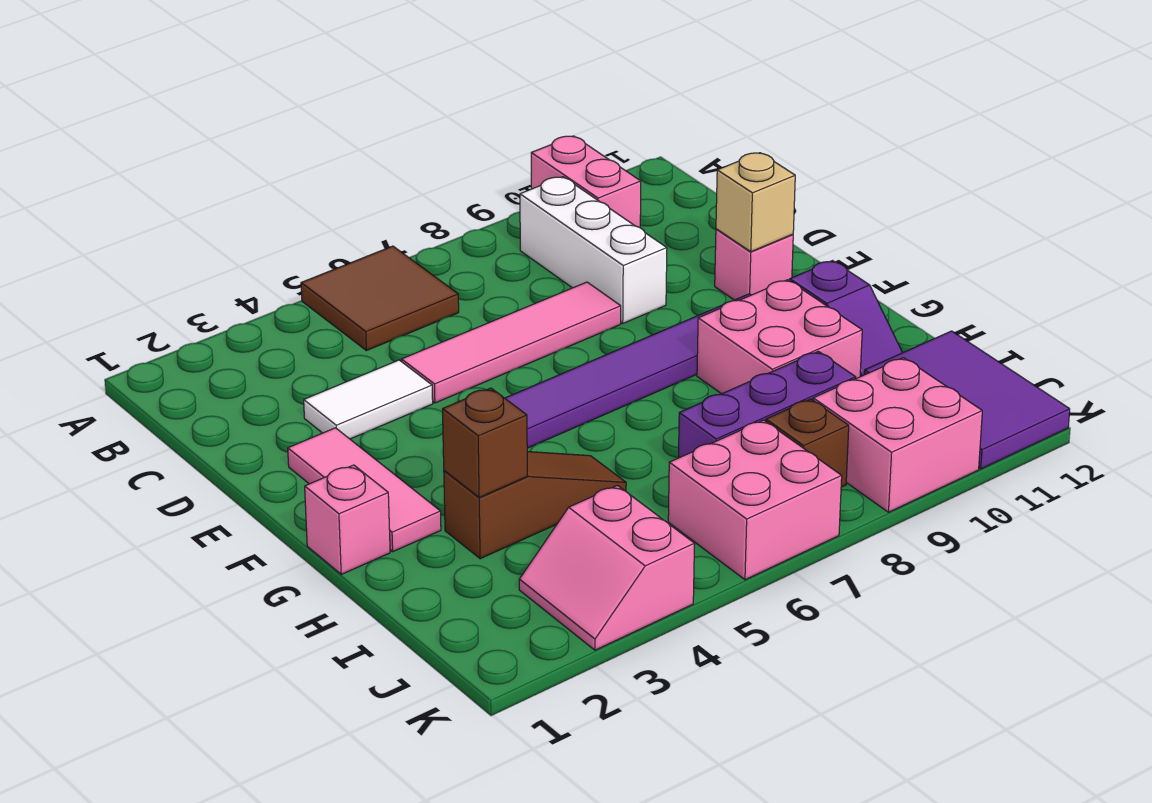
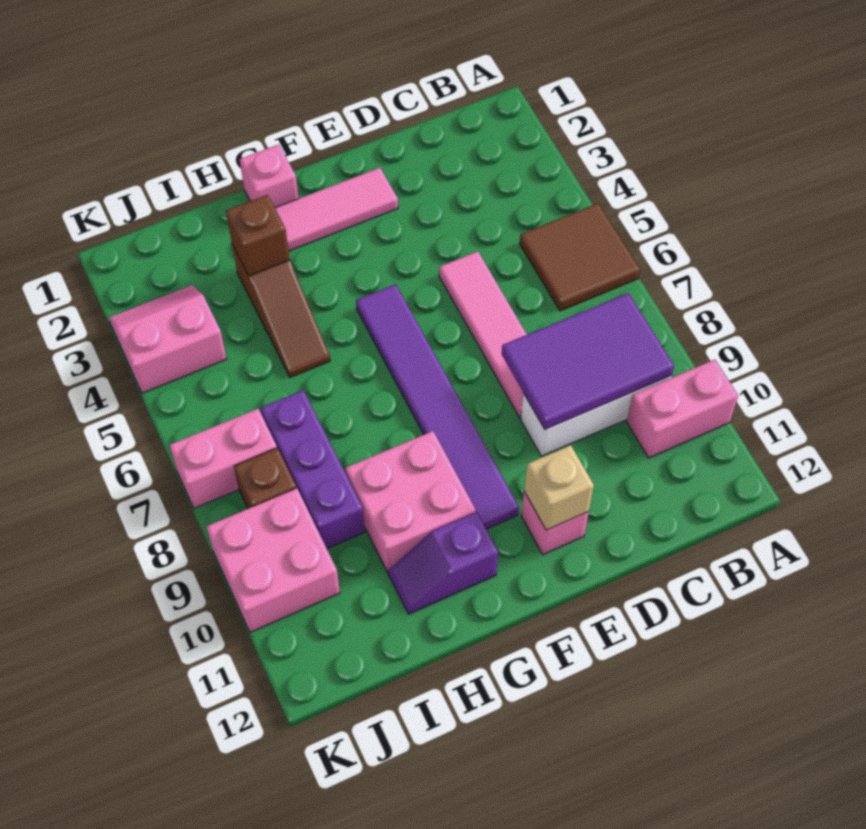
white 1x2 tile [304,360,433,439] -> none
purple 2x3 tile [864,331,1070,469] -> purple 2x3 tile moved to [502,293,674,429]
pink 2x2 brick [668,420,842,580] -> pink 1x2 brick [169,409,277,508]

